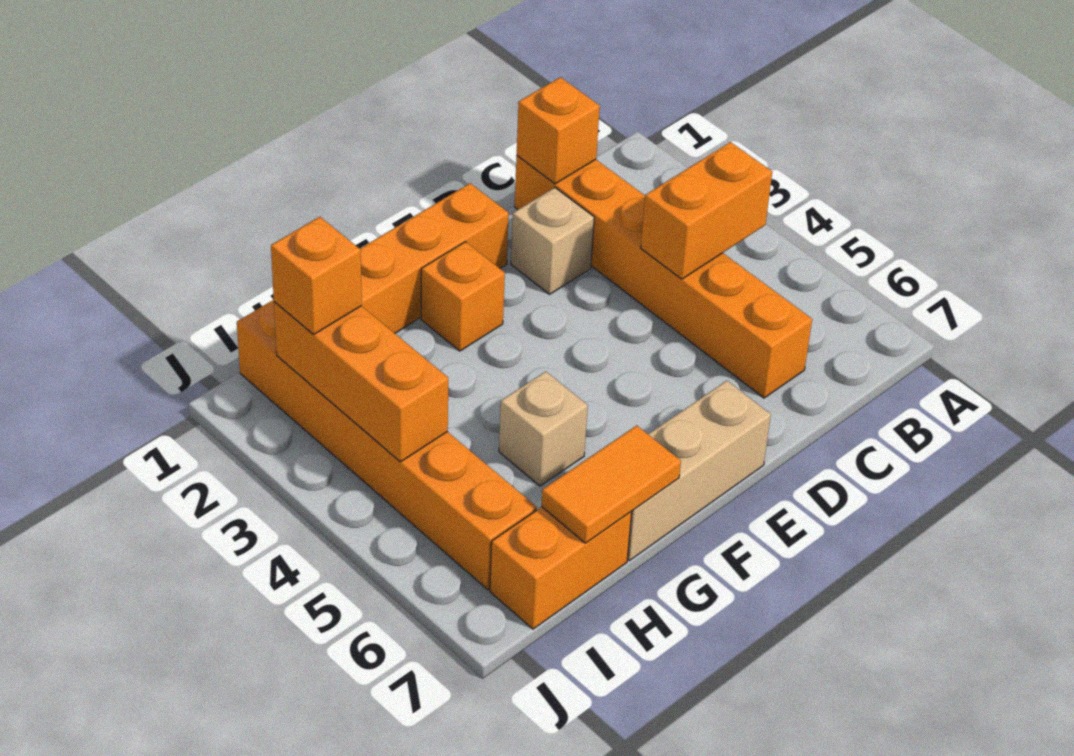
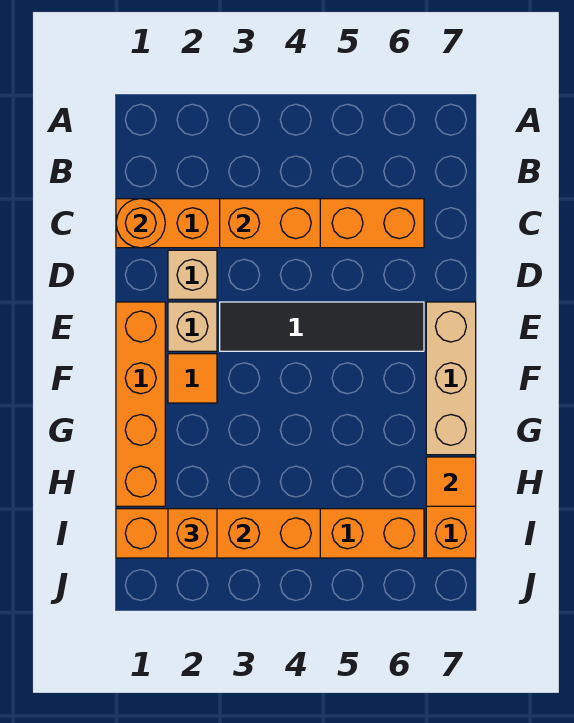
orange 1x2 brick [641,142,772,279] -> orange 1x2 brick turned to [220,199,320,248]
orange 1x1 brick [517,77,600,184] -> orange 1x1 round brick [116,199,165,248]
none -> black 1x4 tile [220,302,424,351]
orange 1x1 brick [421,242,505,351] -> orange 1x1 tile [168,354,217,403]
tan 1x1 brick [499,371,588,486] -> tan 1x1 brick moved to [168,302,217,351]
orange 1x2 tile [541,425,681,543] -> orange 1x1 tile [426,457,476,506]

